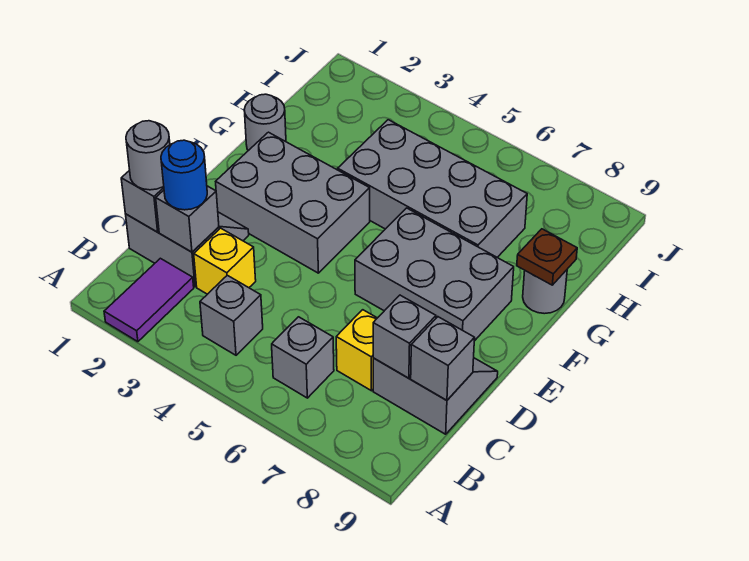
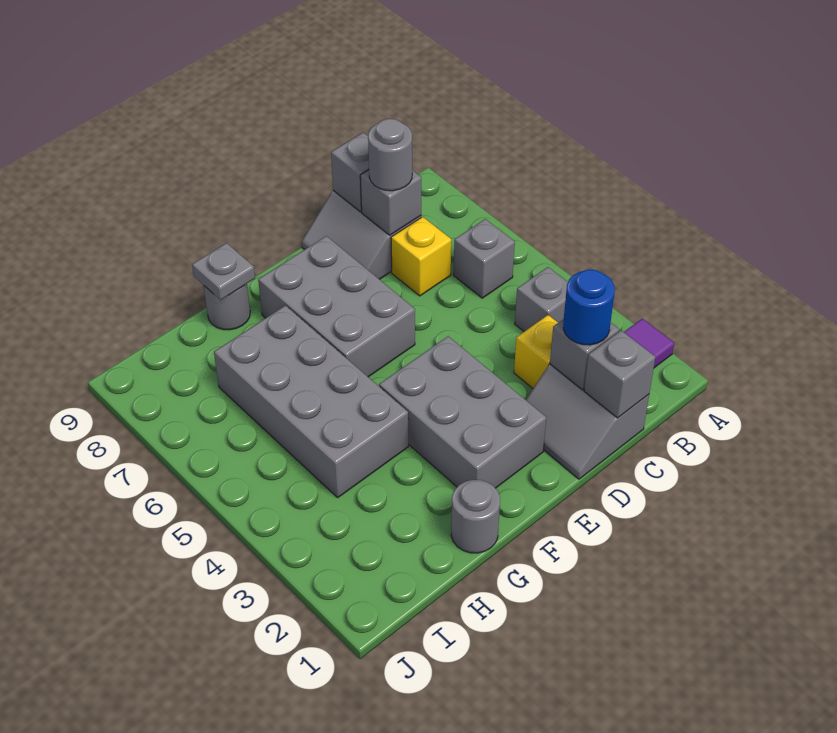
grey 1x1 round brick [126,121,170,190] -> grey 1x1 round brick moved to [368,119,412,191]
brown 1x1 plate [517,229,577,285] -> grey 1x1 plate [192,243,255,300]

